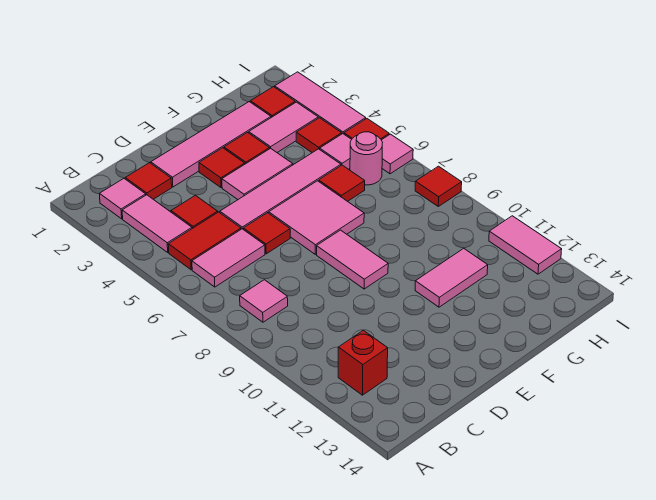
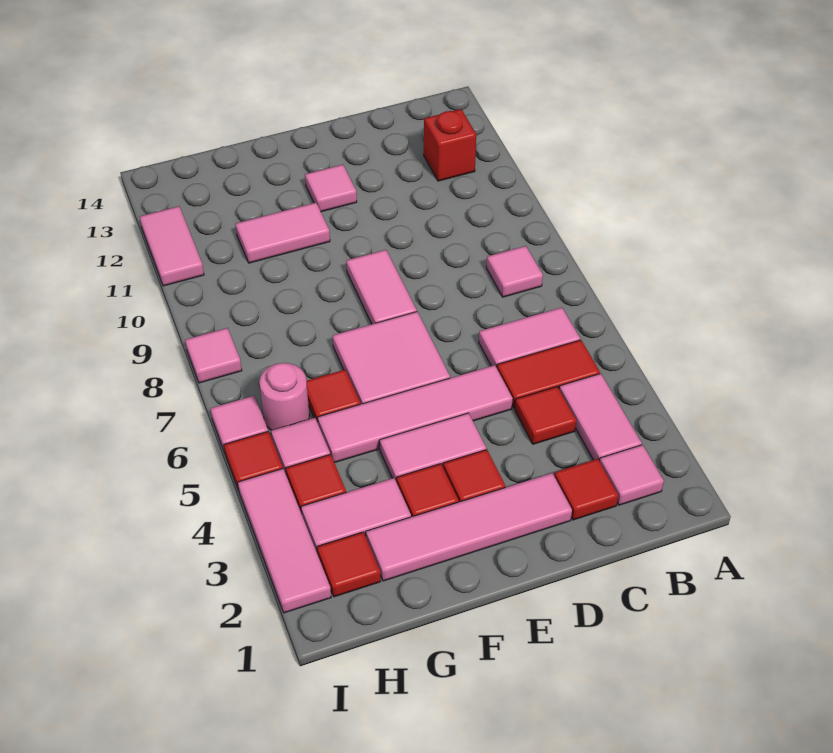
red 1x1 tile [243,213,290,254] -> none
none -> pink 1x1 tile [305,165,357,212]
red 1x1 tile [415,166,462,206] -> pink 1x1 tile [185,328,242,383]

